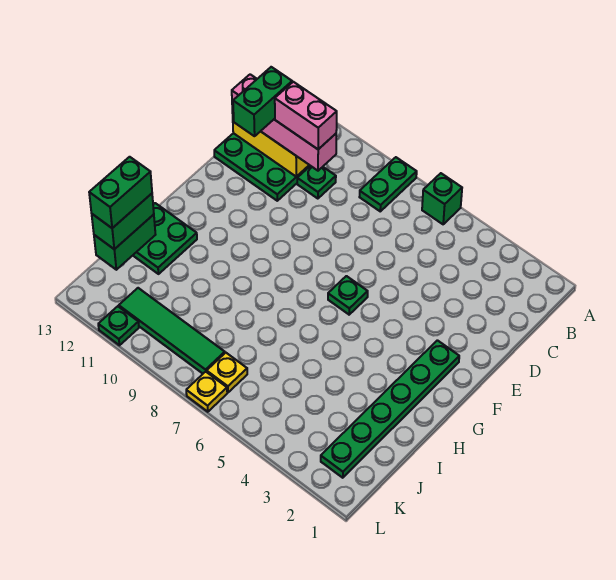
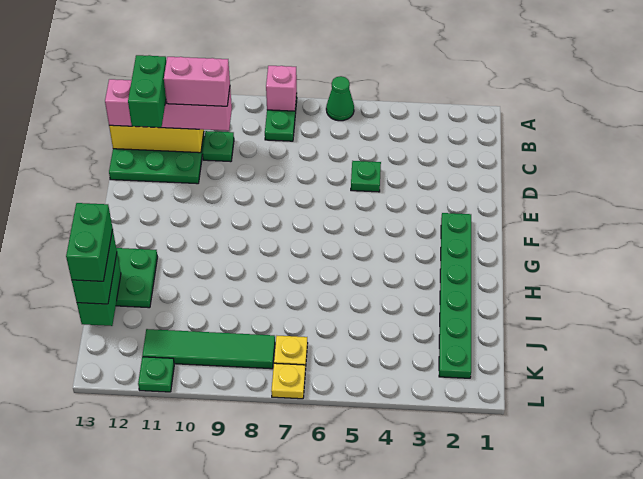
green 1x1 brick [422,173,462,224] -> green 1x1 cone [326,76,354,121]
none -> pink 1x1 brick [266,66,297,111]
green 1x1 plate [328,276,368,315] -> green 1x1 plate moved to [351,161,381,192]

